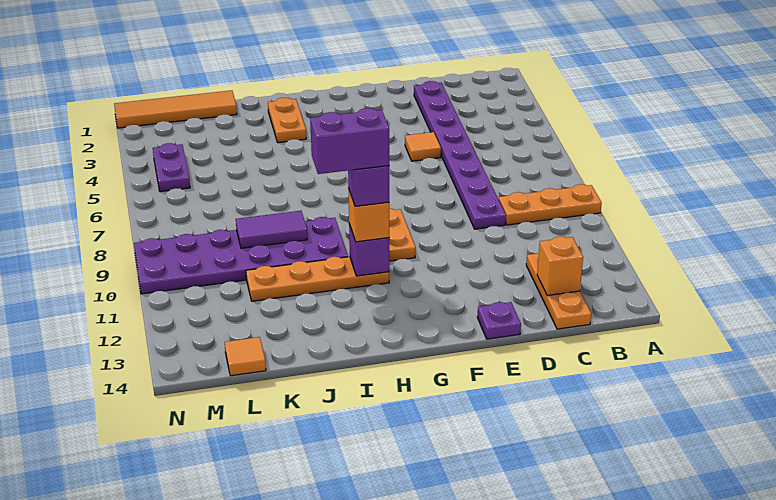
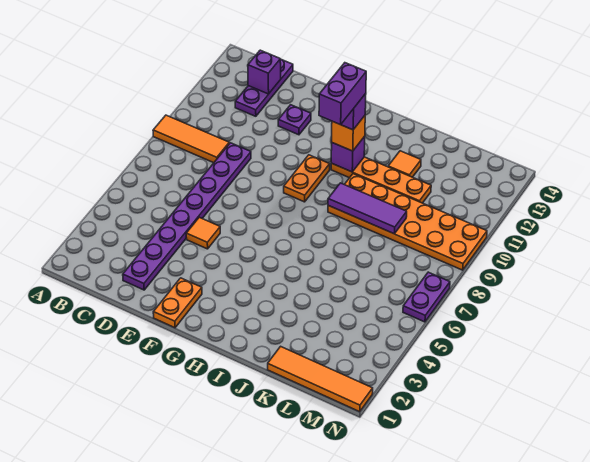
orange 1x3 plate [499,184,602,225] -> orange 1x3 tile [153,115,229,163]
orange 1x3 plate [526,253,591,329] -> purple 1x3 plate [235,59,293,116]
orange 1x1 brick [537,237,583,296] -> purple 1x1 brick [248,50,281,94]
purple 1x1 plate [477,302,521,339] -> purple 1x1 plate moved to [278,105,311,135]
purple 1x2 brick [310,108,389,174] -> purple 1x2 brick turned to [319,63,366,125]
orange 1x2 plate [268,98,306,143] -> orange 1x2 plate moved to [153,278,202,328]
purple 2x6 plate [134,217,348,294] -> orange 2x6 plate [328,174,487,270]
purple 1x2 tile [236,211,307,248] -> purple 1x3 tile [328,183,407,234]
orange 1x1 tile [225,337,266,376] -> orange 1x1 tile moved to [388,151,421,177]
purple 1x2 plate [153,143,190,192] -> purple 1x2 plate moved to [403,272,450,322]

